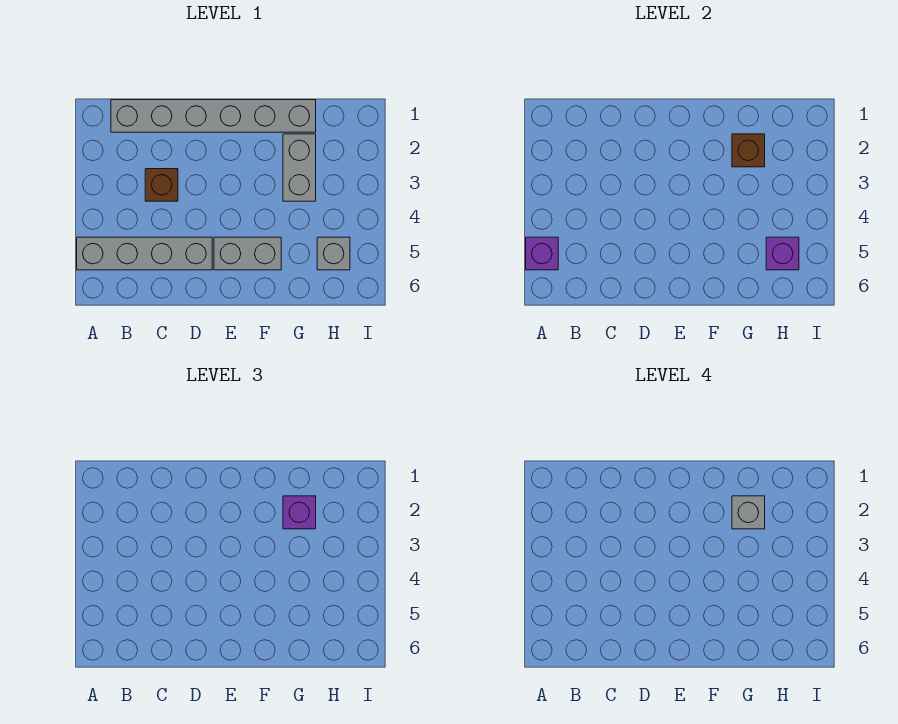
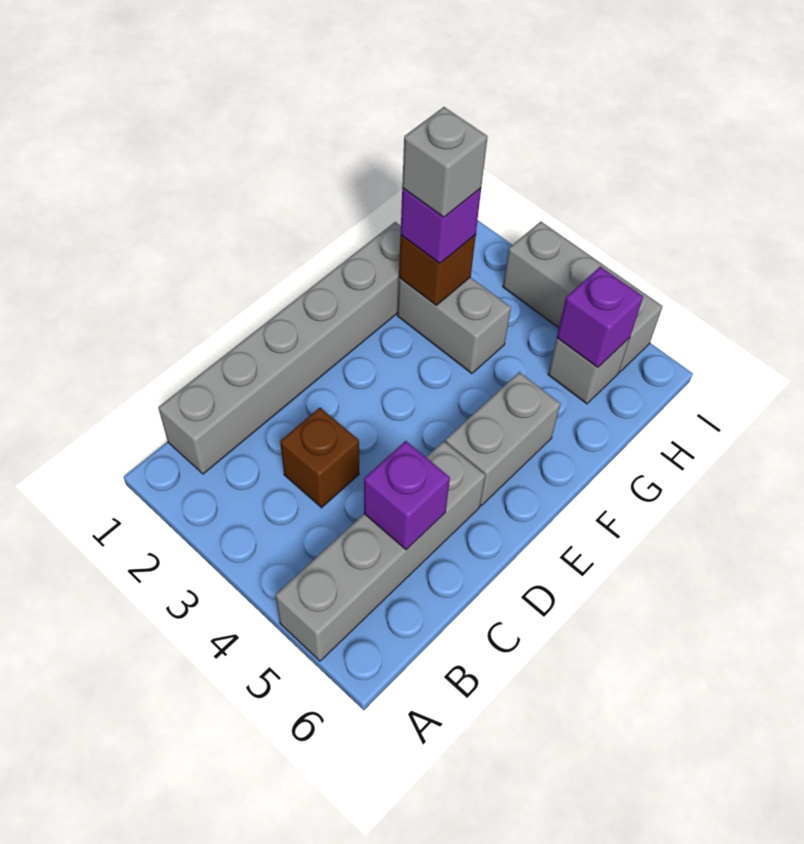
purple 1x1 brick [526,237,558,270] -> purple 1x1 brick moved to [364,441,450,550]
none -> grey 1x3 brick [503,221,663,372]

